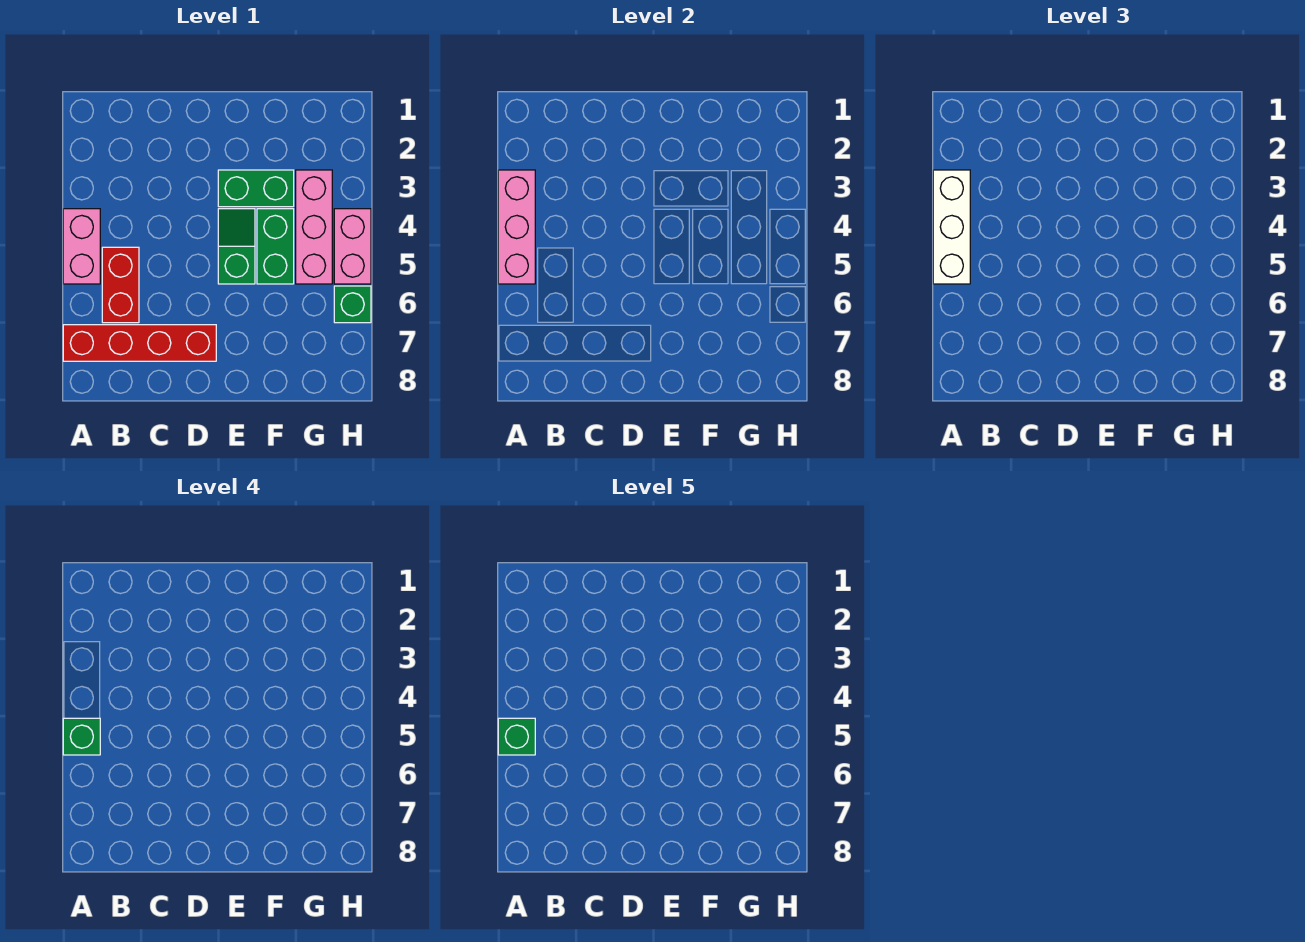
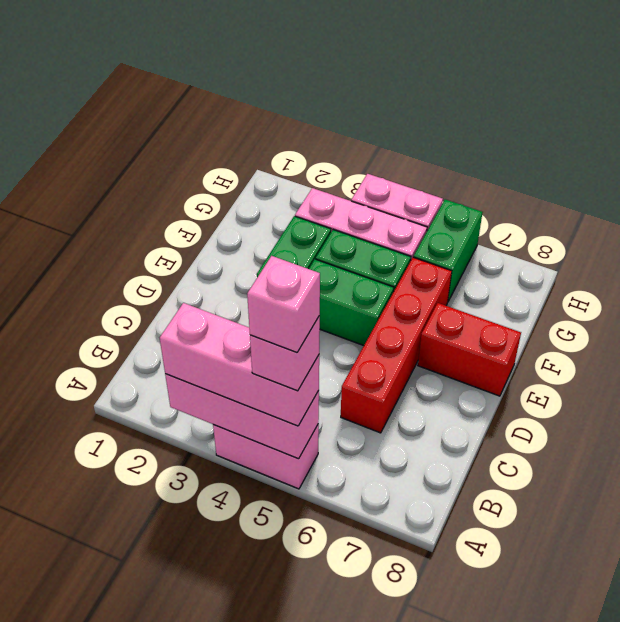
white 1x3 brick [933,170,970,284] -> pink 1x3 brick [160,303,319,426]
green 1x1 brick [63,718,100,755] -> pink 1x1 brick [250,316,320,391]
green 1x1 brick [498,718,535,755] -> pink 1x1 brick [247,256,320,353]
red 1x4 brick [63,325,216,361] -> red 1x4 brick moved to [341,257,452,433]
red 1x2 brick [102,247,139,323] -> red 1x2 brick moved to [418,303,521,396]
green 1x2 slope [218,209,255,284] -> green 1x2 brick [309,259,394,346]
green 1x1 brick [334,286,371,323] -> green 1x2 brick [414,199,482,301]

